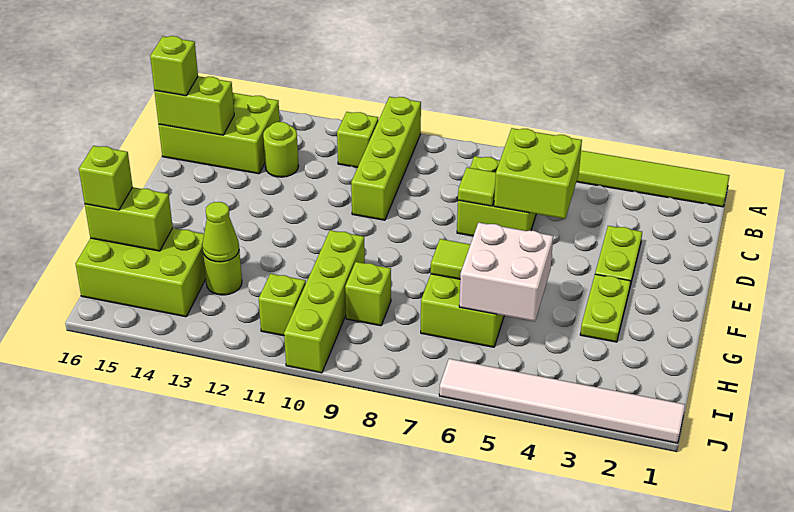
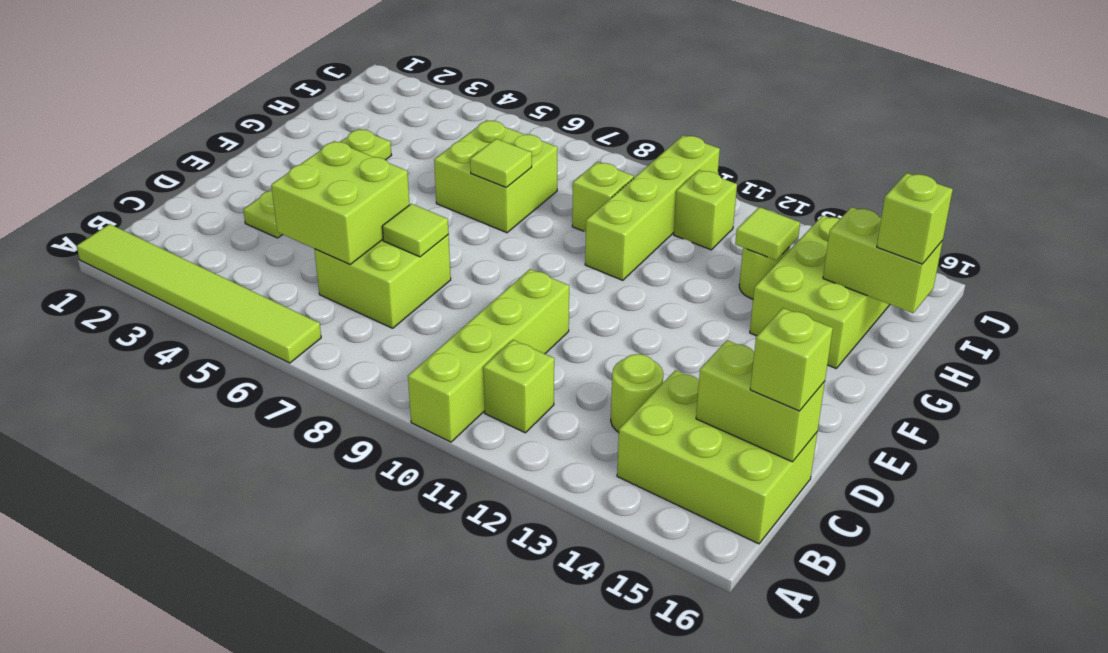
white 2x2 brick [459,223,553,321] -> none
lime 1x1 cone [202,202,239,262] -> lime 1x1 tile [735,207,800,260]
lime 2x3 brick [76,228,206,317] -> lime 2x3 brick turned to [750,216,890,368]
white 1x6 tile [439,359,685,443] -> none

